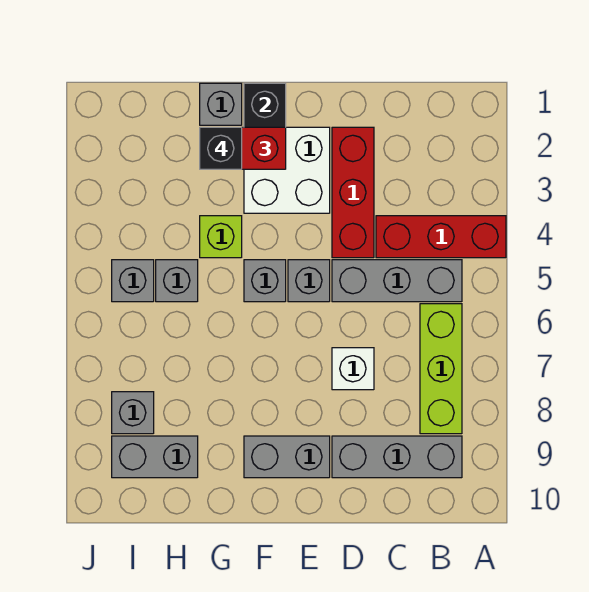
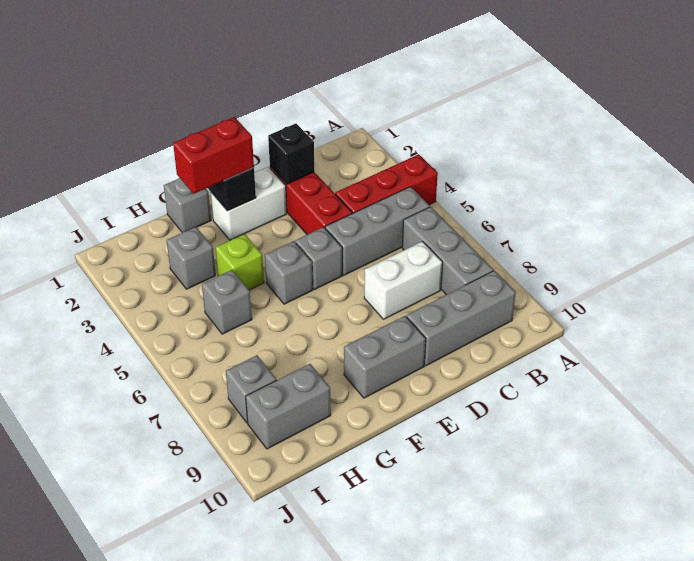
lime 1x3 brick [420,304,462,434] -> grey 1x3 brick [402,207,493,295]
white 1x1 brick [332,348,374,390] -> white 1x2 brick [364,242,443,319]
white 2x2 brick [244,127,330,213] -> white 1x2 brick [211,167,287,240]
black 1x1 brick [200,127,242,169] -> black 1x1 brick moved to [268,124,314,184]
grey 1x1 brick [112,260,154,302] -> grey 1x1 brick moved to [167,227,216,289]

